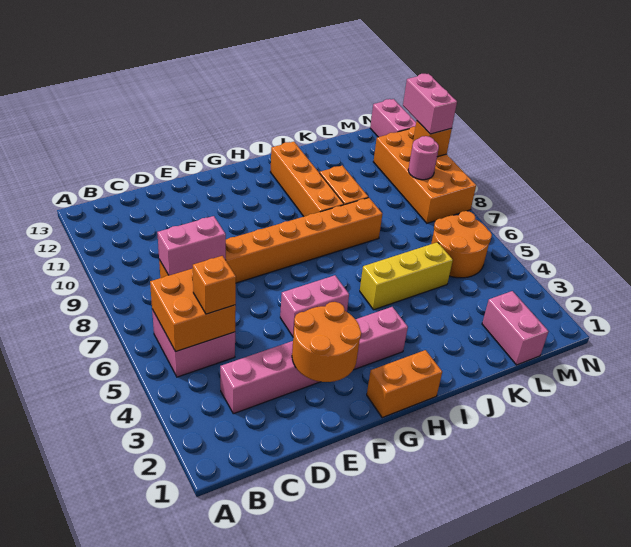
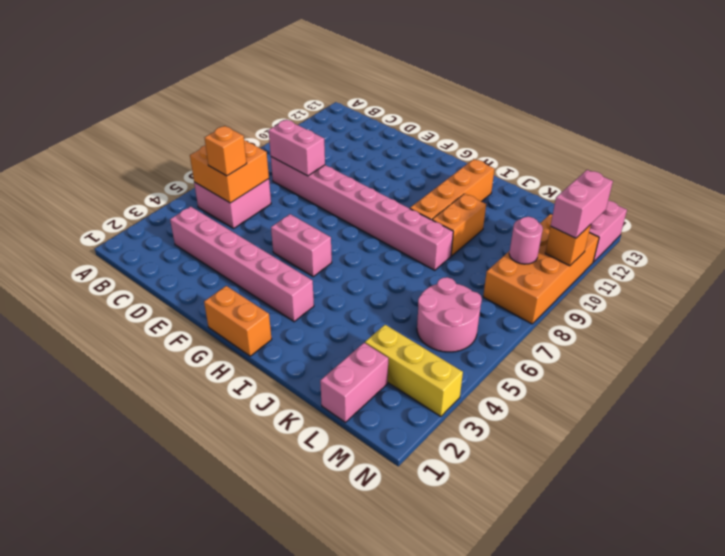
orange 1x8 brick [159,198,382,283] -> pink 1x8 brick [271,157,453,270]
orange 2x2 round brick [292,302,361,382] -> none
yellow 1x3 brick [360,242,453,310] -> yellow 1x3 brick moved to [365,325,463,417]
orange 2x2 round brick [431,211,492,278] -> pink 2x2 round brick [417,277,482,352]

